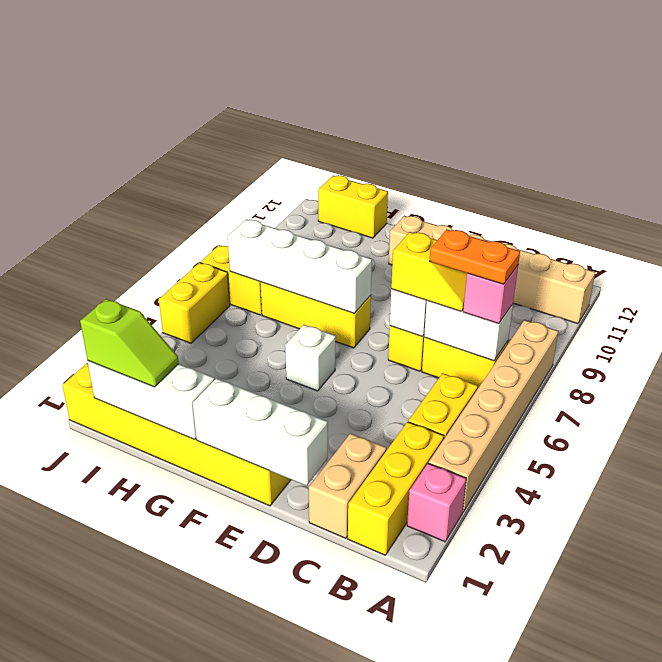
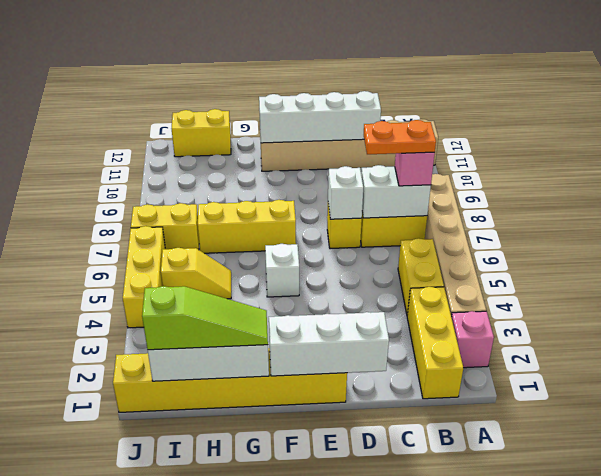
tan 1x2 brick [309,433,387,538] -> none
yellow 1x2 slope [391,232,467,311] -> yellow 1x2 slope moved to [161,248,231,299]
white 1x4 brick [228,219,372,314] -> white 1x4 brick moved to [259,91,381,143]
lime 1x2 slope [80,299,179,387] -> lime 1x3 slope [142,286,268,350]
yellow 1x2 brick [159,263,230,343] -> yellow 1x3 brick [123,226,165,328]

